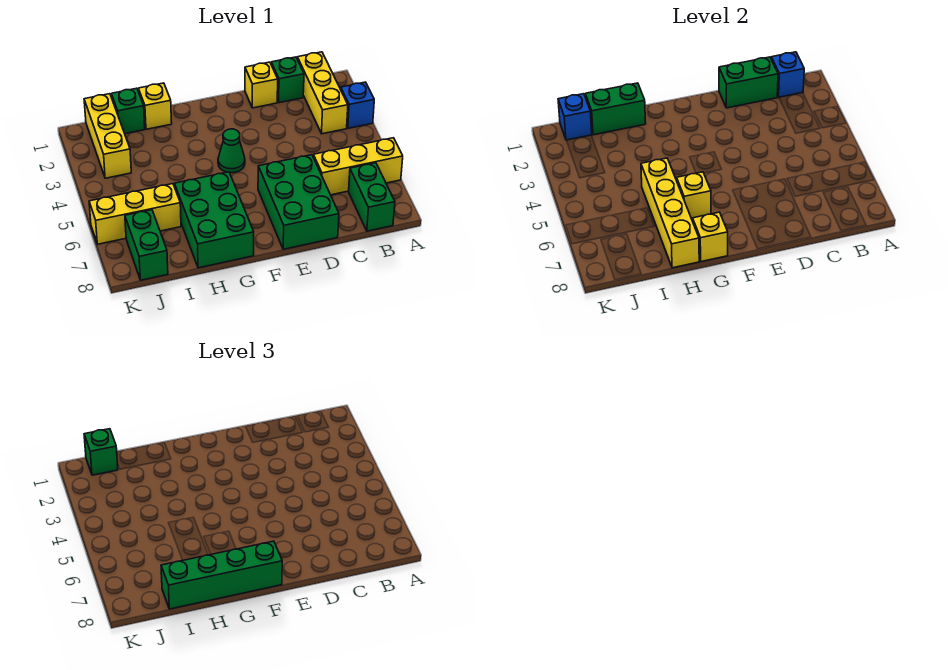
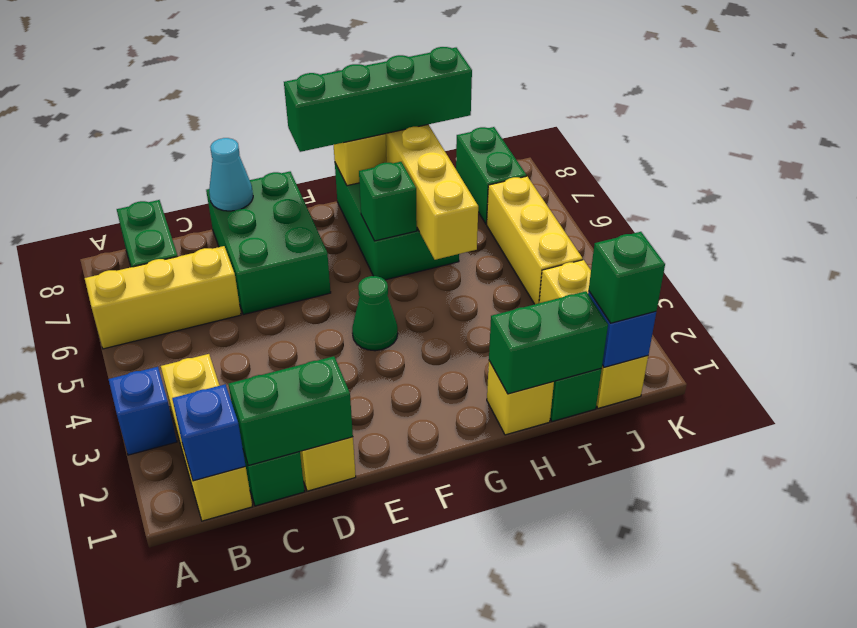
none -> cyan 1x1 cone [209,138,253,211]
yellow 1x1 brick [677,172,711,219] -> green 1x1 brick [359,162,417,241]
yellow 1x3 brick [89,184,181,244] -> yellow 1x3 brick turned to [487,176,583,304]

